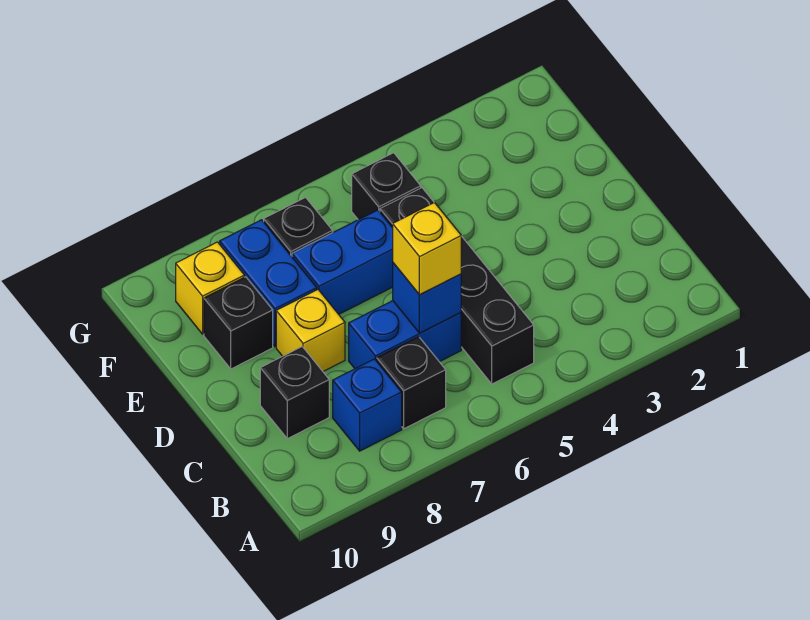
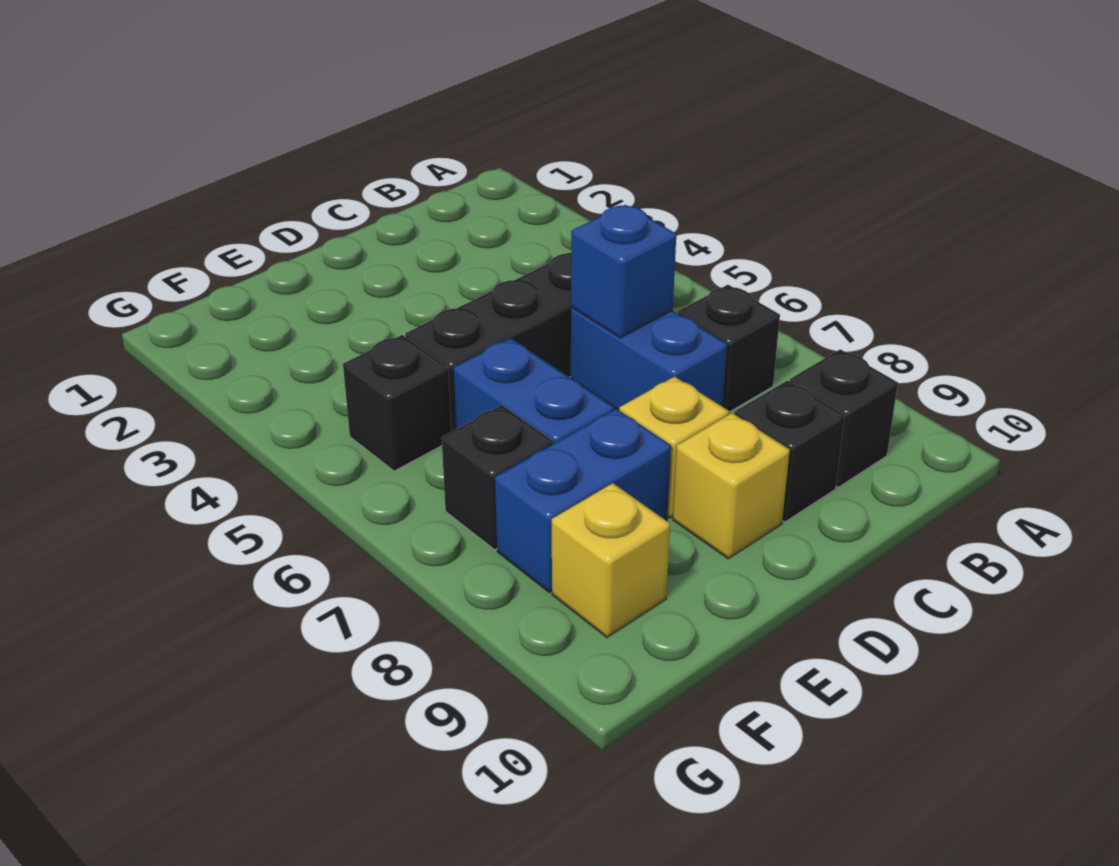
blue 1x1 brick [333,359,402,451] -> none
yellow 1x1 brick [393,202,461,295] -> yellow 1x1 brick moved to [673,413,790,559]
black 1x1 brick [204,277,273,369] -> black 1x1 brick moved to [790,349,898,487]

